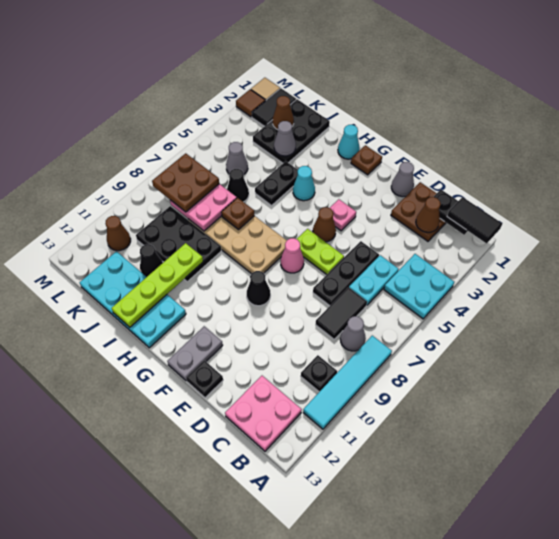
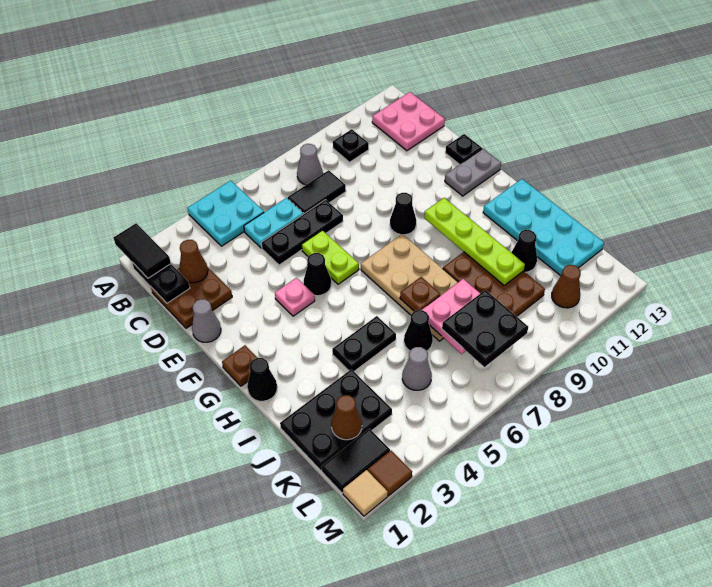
cyan 1x4 tile [303,336,392,429] -> none
brown 1x1 cone [313,207,336,242] -> black 1x1 cone [304,253,331,296]
pink 1x1 cone [281,238,304,273] -> none
cyan 1x1 cone [338,125,360,159] -> black 1x1 cone [247,358,277,401]
cyan 1x1 cone [293,166,315,201] -> none
black 2x3 plate [136,206,221,282] -> brown 2x3 plate [443,252,545,316]
lime 1x4 plate [112,243,203,327] -> lime 1x4 plate turned to [424,198,525,285]
grey 1x1 cone [274,121,296,156] -> none
brown 2x2 plate [152,153,219,212] -> black 2x2 plate [442,290,528,367]

